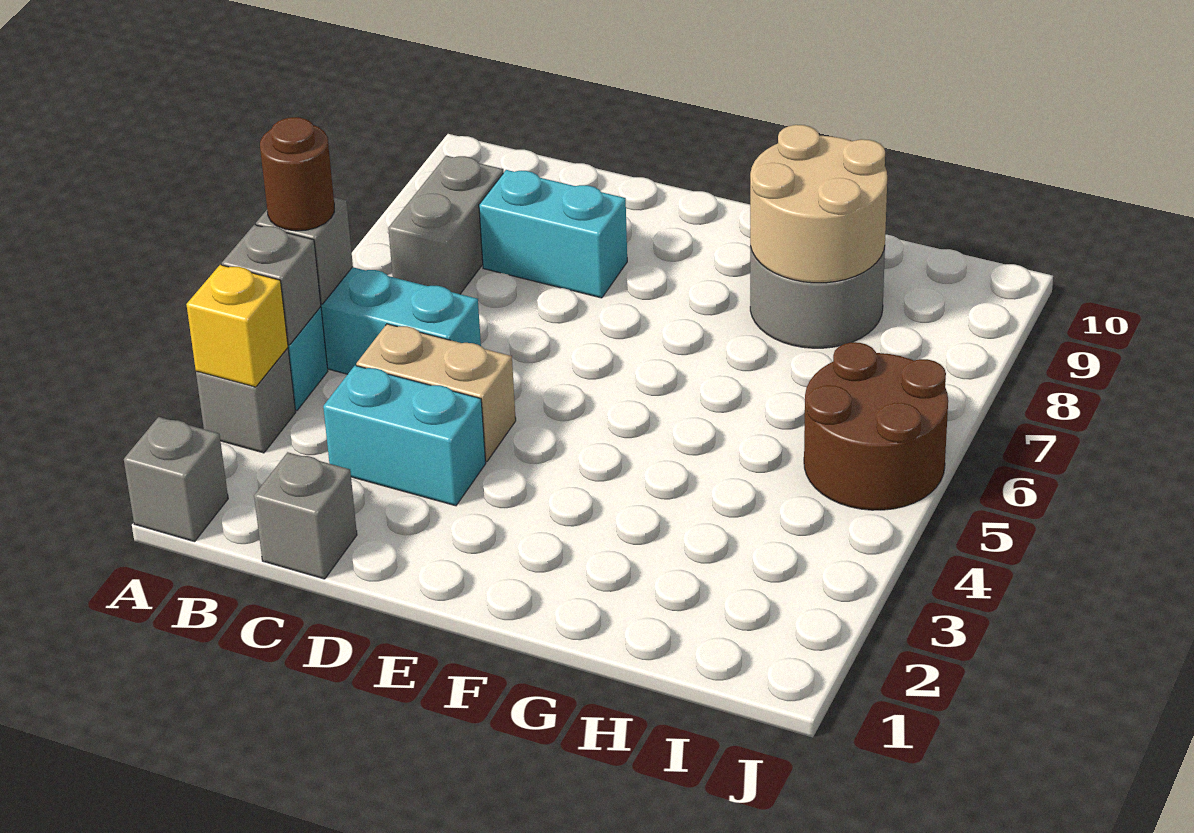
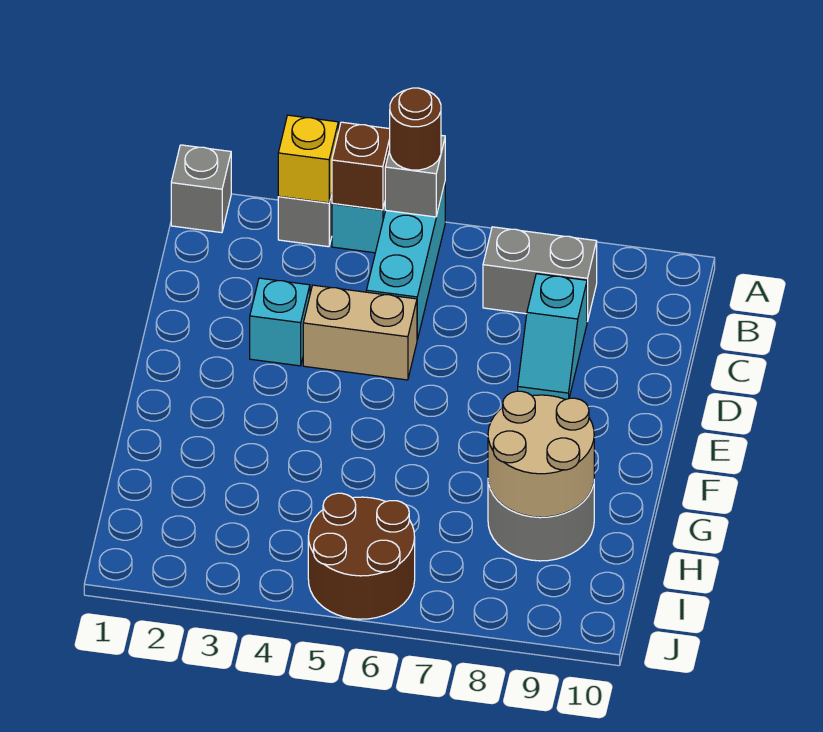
grey 1x1 brick [222,225,321,345] -> brown 1x1 brick [332,122,390,210]
grey 1x1 brick [254,452,357,579] -> none
cyan 1x2 brick [323,366,486,506] -> cyan 1x1 brick [250,278,310,366]
tan 1x2 brick [356,324,516,462] -> tan 1x2 brick turned to [303,285,417,380]
cyan 1x2 brick [479,170,627,298] -> cyan 1x2 slope [518,274,587,400]

